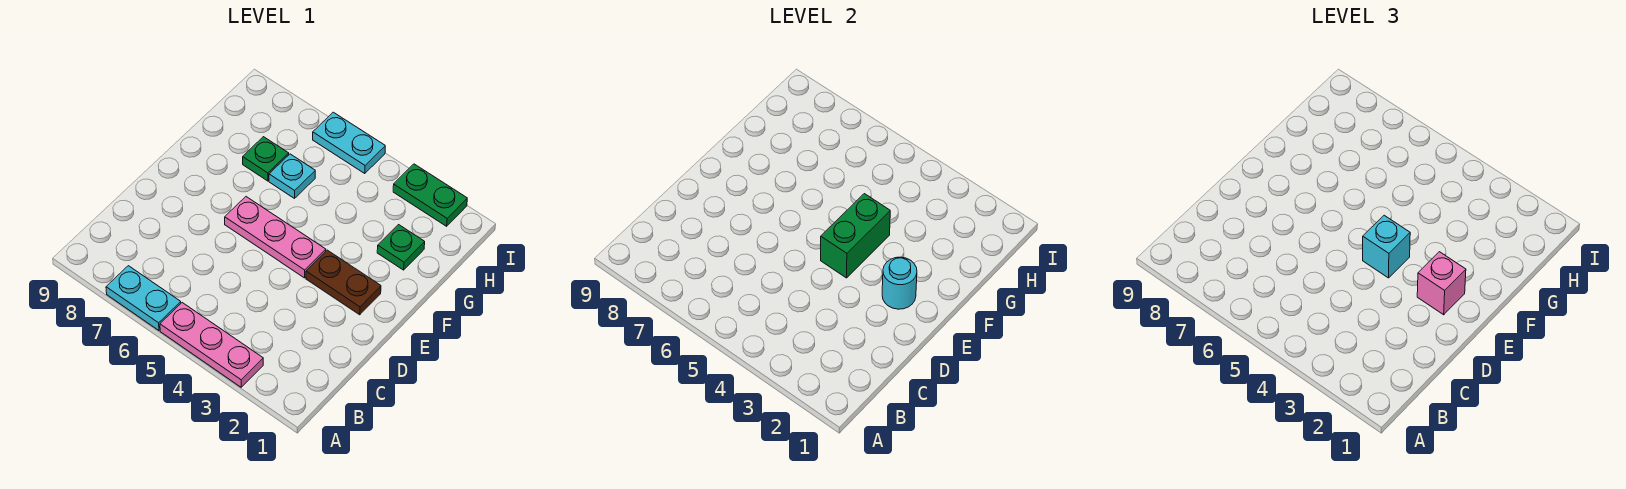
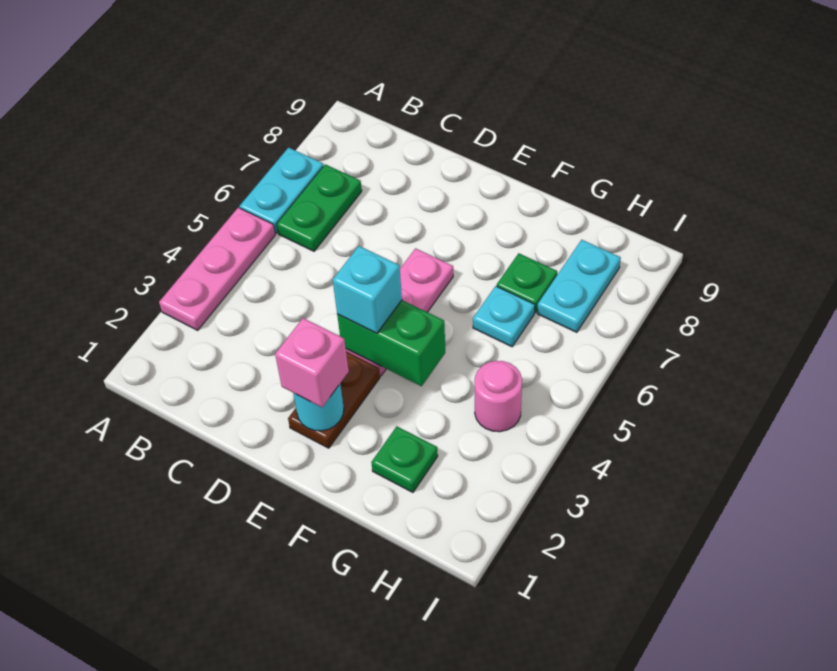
none -> pink 1x1 round brick [475,361,522,432]
green 1x2 plate [393,164,467,226] -> green 1x2 plate moved to [277,164,362,251]
cyan 1x2 plate [313,112,385,173] -> cyan 1x2 plate moved to [537,240,621,332]

